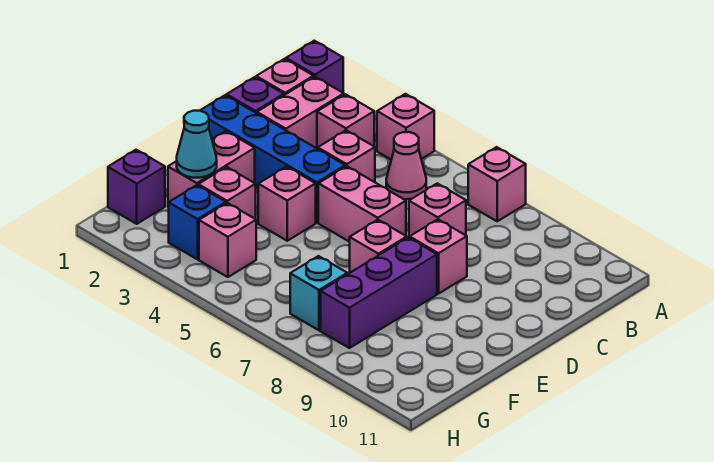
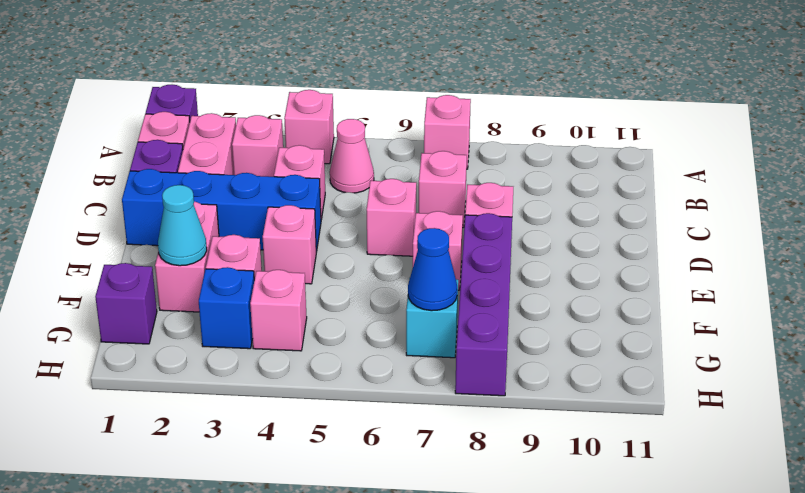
pink 1x2 brick [318,166,406,242] -> pink 1x1 brick [367,179,416,256]
purple 1x3 brick [321,238,437,348] -> purple 1x4 brick [455,213,512,396]
none -> blue 1x1 cone [408,228,457,311]

